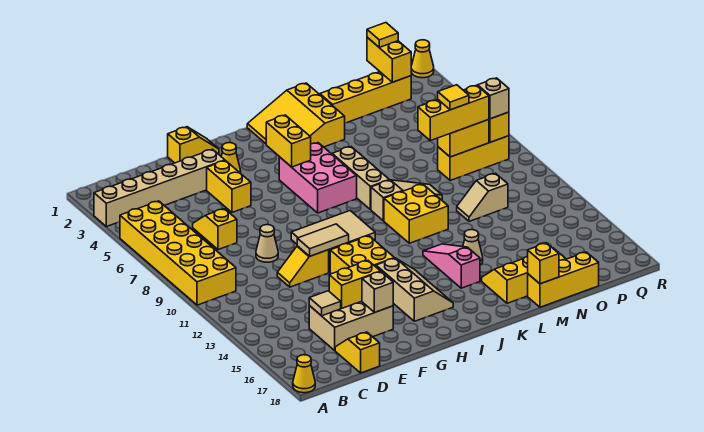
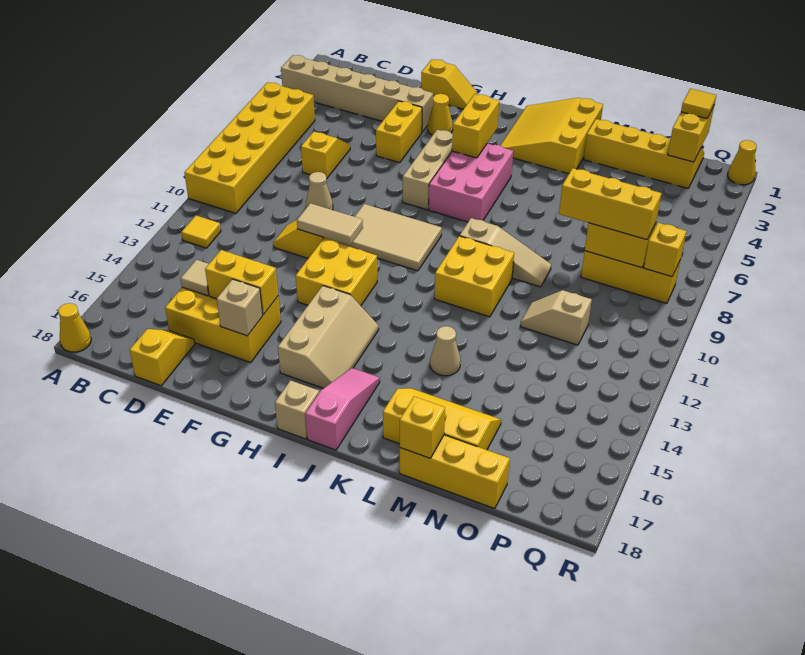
tan 2x3 brick [309,301,393,350] -> yellow 2x3 brick [165,287,281,362]
tan 1x3 brick [332,147,389,210] -> tan 1x3 brick moved to [403,130,453,210]
pink 1x3 slope [423,244,480,288] -> pink 1x3 slope moved to [305,368,380,450]
yellow 1x1 tile [438,85,469,110] -> yellow 1x1 tile moved to [181,215,221,248]
tan 1x1 brick [478,78,509,119] -> tan 1x1 brick moved to [275,380,319,439]

